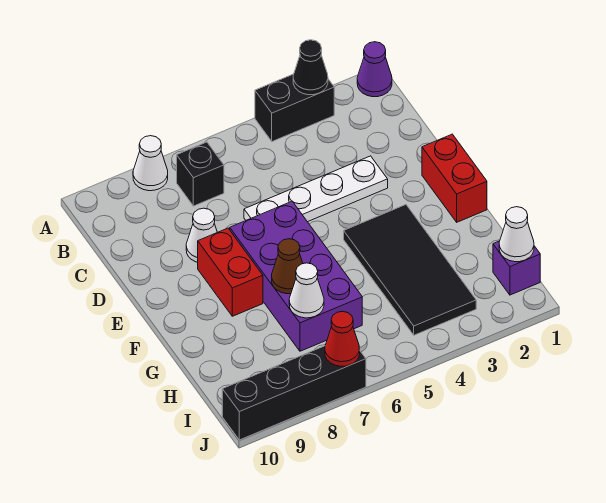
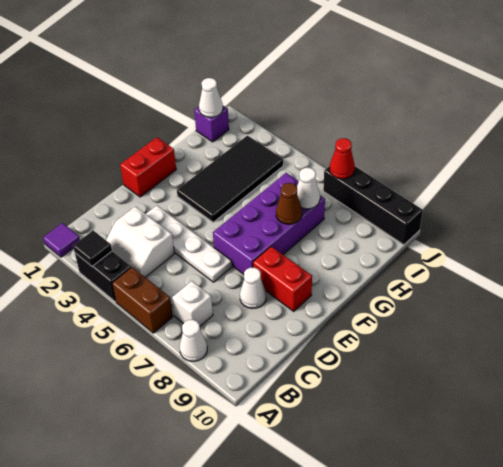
purple 1x1 cone [357,42,392,97] -> purple 1x1 tile [43,223,80,257]
black 1x1 cone [293,40,328,95] -> black 1x1 tile [73,231,112,266]
none -> brown 1x2 brick [112,267,173,333]
none -> white 2x2 slope [106,206,174,277]
black 1x1 brick [177,142,224,206] -> white 1x1 brick [172,281,213,326]
red 1x2 brick [198,228,263,316] -> red 1x2 brick turned to [253,246,312,311]

